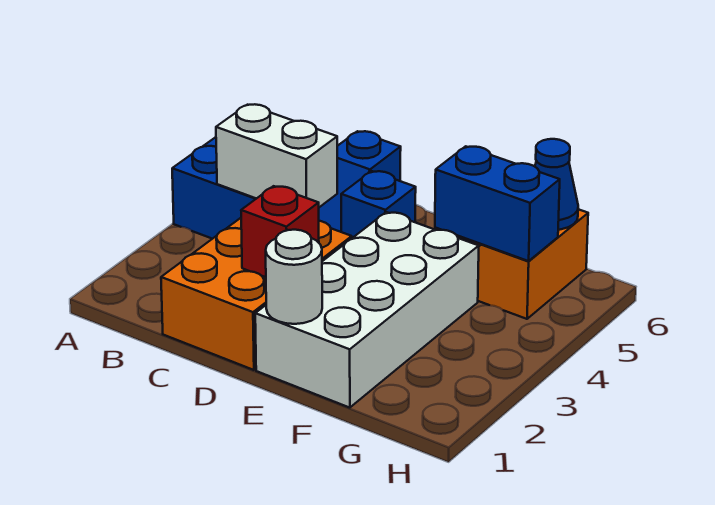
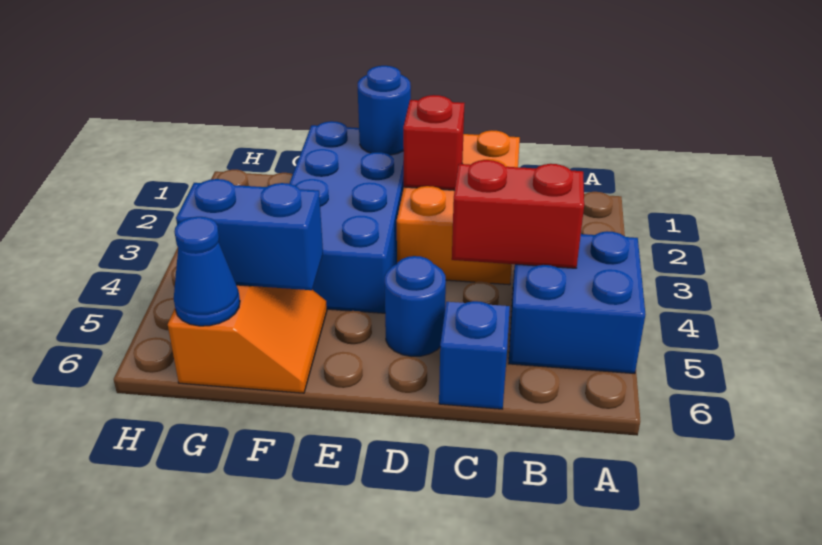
white 1x2 brick [216,104,337,207] -> red 1x2 brick [452,160,584,268]
blue 1x1 brick [341,171,416,238] -> blue 1x1 round brick [385,256,446,356]
white 2x4 brick [255,212,479,408] -> blue 2x4 brick [289,121,404,313]
white 1x1 round brick [266,230,322,324] -> blue 1x1 round brick [358,66,411,155]

